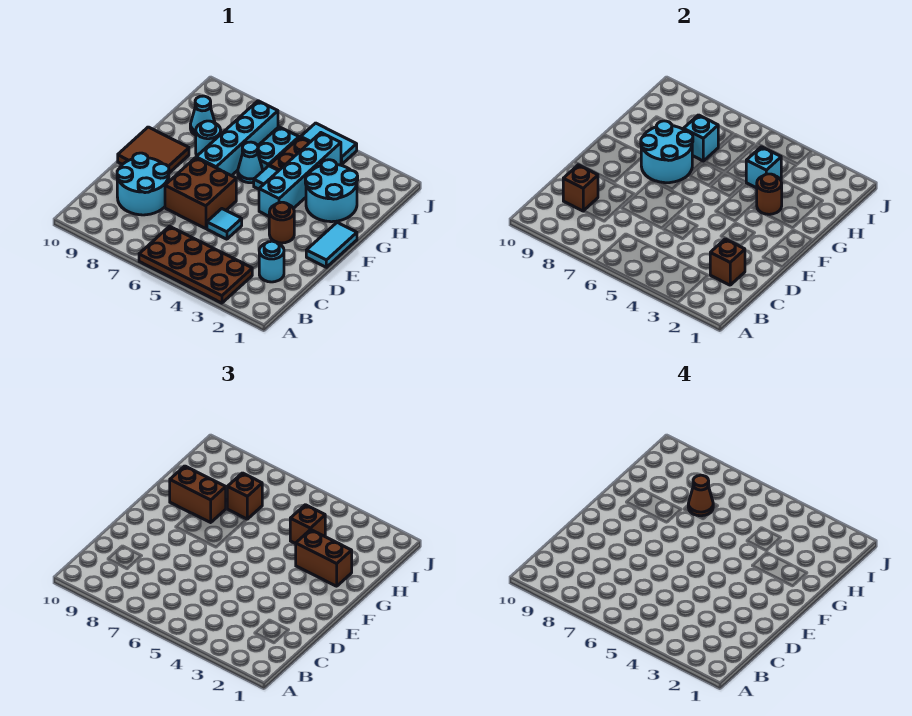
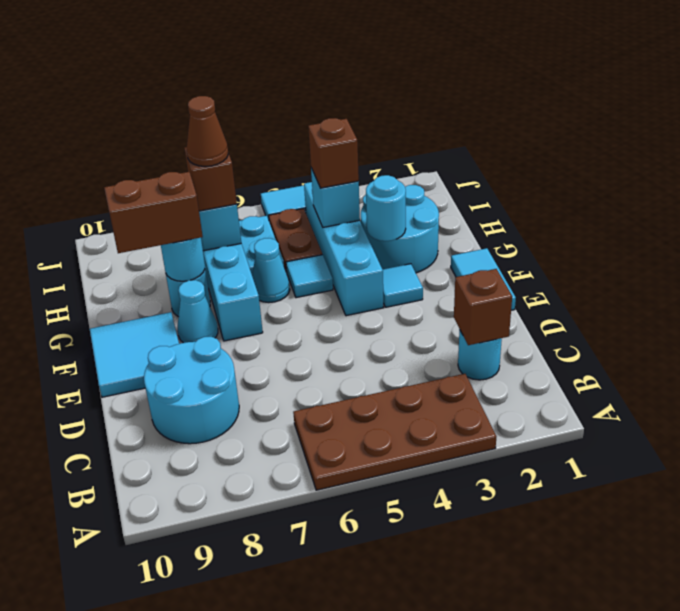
brown 1x1 brick [563,165,598,211] -> none
cyan 1x1 tile [207,209,242,239] -> cyan 1x1 tile moved to [383,264,423,307]
brown 2x2 brick [165,158,236,229] -> none
brown 1x1 round brick [269,202,294,243] -> none
brown 2x2 tile [118,127,189,173] -> cyan 2x2 tile [90,312,179,397]
cyan 2x2 round brick [641,121,693,183] -> cyan 1x1 round brick [161,238,205,281]
brown 1x2 brick [296,530,352,586] -> none
brown 1x1 round brick [756,174,782,214] -> cyan 1x1 round brick [366,175,406,241]
cyan 1x1 cone [190,96,215,135] -> cyan 1x1 cone moved to [178,280,218,343]

